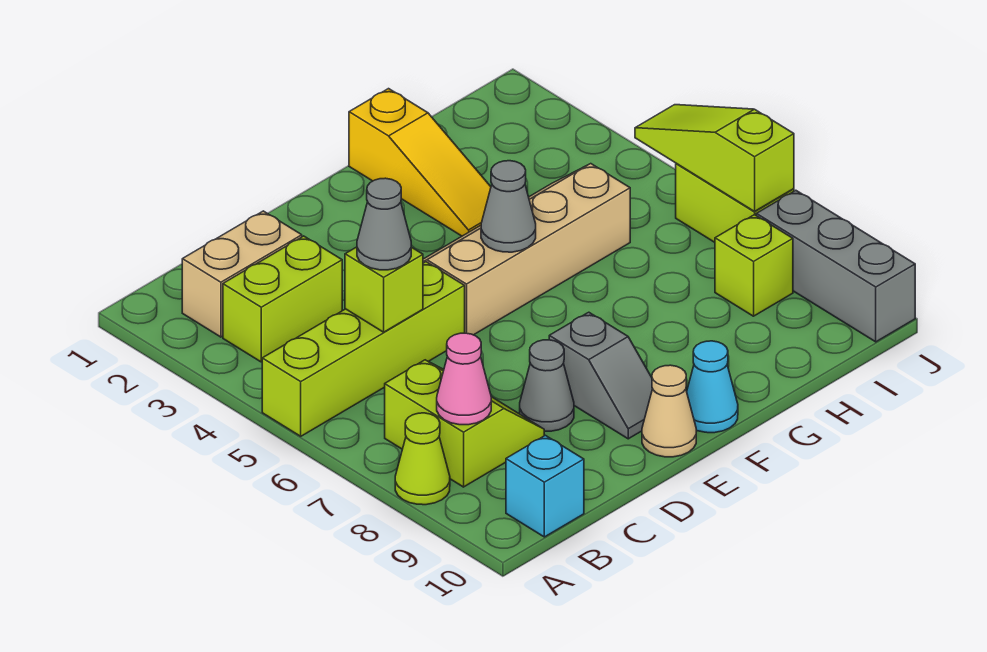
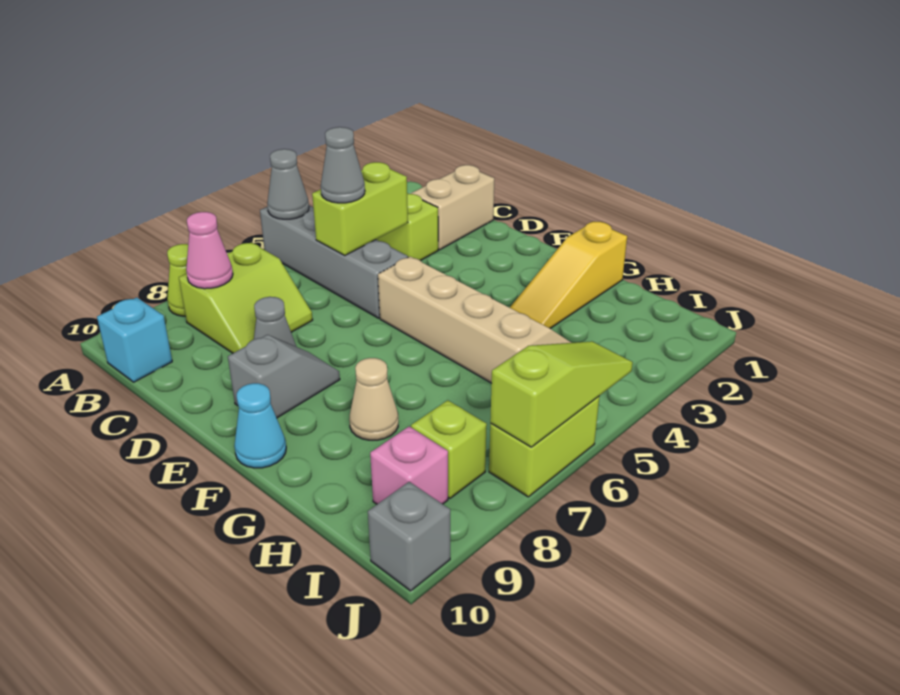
lime 1x4 brick [262,262,465,436] -> grey 1x4 brick [260,205,408,318]
tan 1x2 brick [182,211,302,337] -> tan 1x2 brick turned to [411,165,494,250]
lime 1x1 brick [345,247,423,332] -> lime 1x2 brick [312,162,408,256]
grey 1x2 slope [549,312,653,439] -> grey 1x2 slope turned to [228,335,340,418]
tan 1x1 cone [642,365,696,457] -> tan 1x1 cone moved to [349,358,398,440]
grey 1x1 cone [481,161,536,252] -> grey 1x1 cone moved to [267,149,309,219]
none -> pink 1x1 brick [370,426,448,504]
grey 1x3 brick [756,190,915,342] -> grey 1x1 brick [368,482,450,591]

